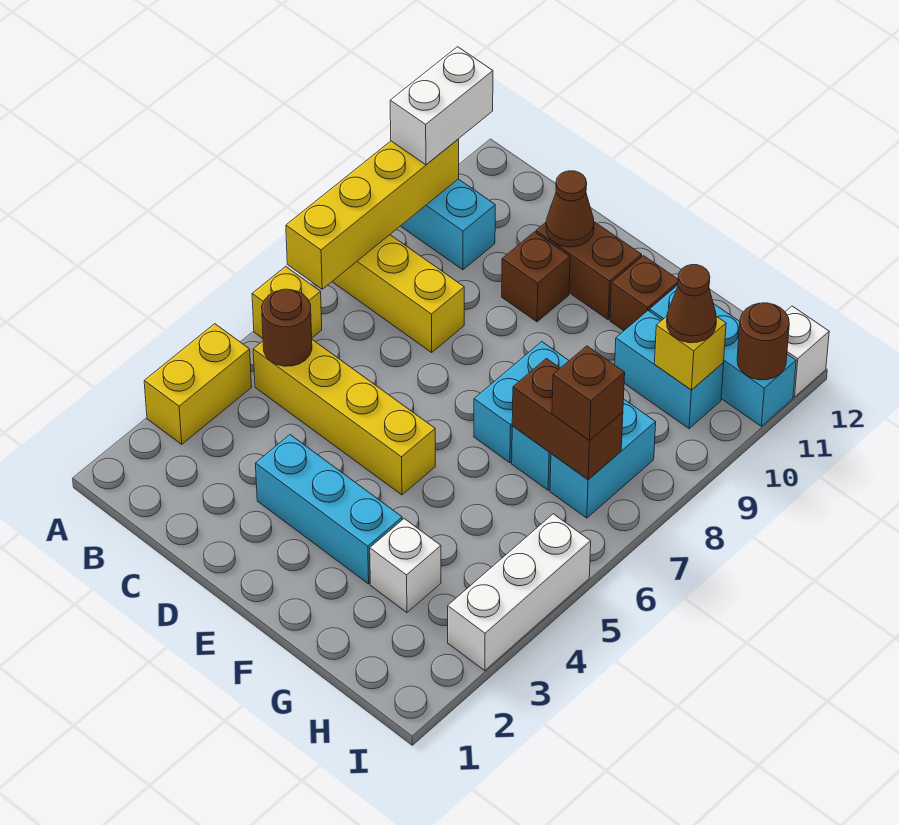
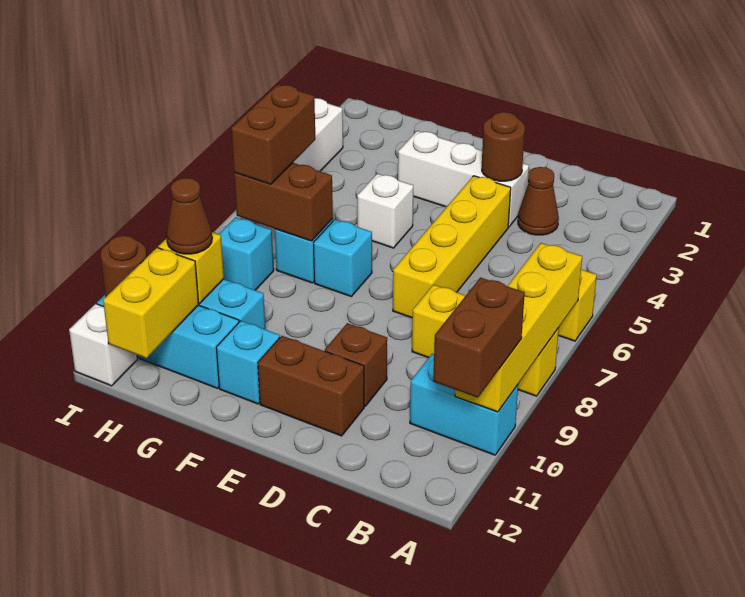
yellow 1x2 brick [144,324,252,444] -> yellow 1x2 brick moved to [103,248,199,358]
white 1x2 brick [390,47,493,165] -> brown 1x2 brick [433,278,525,398]
yellow 1x4 brick [253,340,435,495] -> yellow 1x4 brick turned to [393,176,511,318]
brown 1x1 round brick [262,289,312,366] -> brown 1x1 round brick moved to [482,112,525,181]
cyan 1x3 brick [255,435,402,584] -> white 1x3 brick [398,131,529,227]
brown 1x1 cone [546,171,594,247] -> brown 1x1 cone moved to [518,167,559,235]
cyan 1x2 brick [474,342,569,463] -> cyan 1x1 brick [314,220,372,296]
brown 1x1 brick [610,256,678,331] -> cyan 1x1 brick [216,321,280,404]
white 1x1 brick [370,519,441,612] -> white 1x1 brick moved to [357,174,413,248]
cyan 1x2 brick [550,399,656,518] -> cyan 1x1 brick [219,217,274,290]
brown 1x1 brick [552,346,625,441] -> brown 1x2 brick [231,85,315,184]

